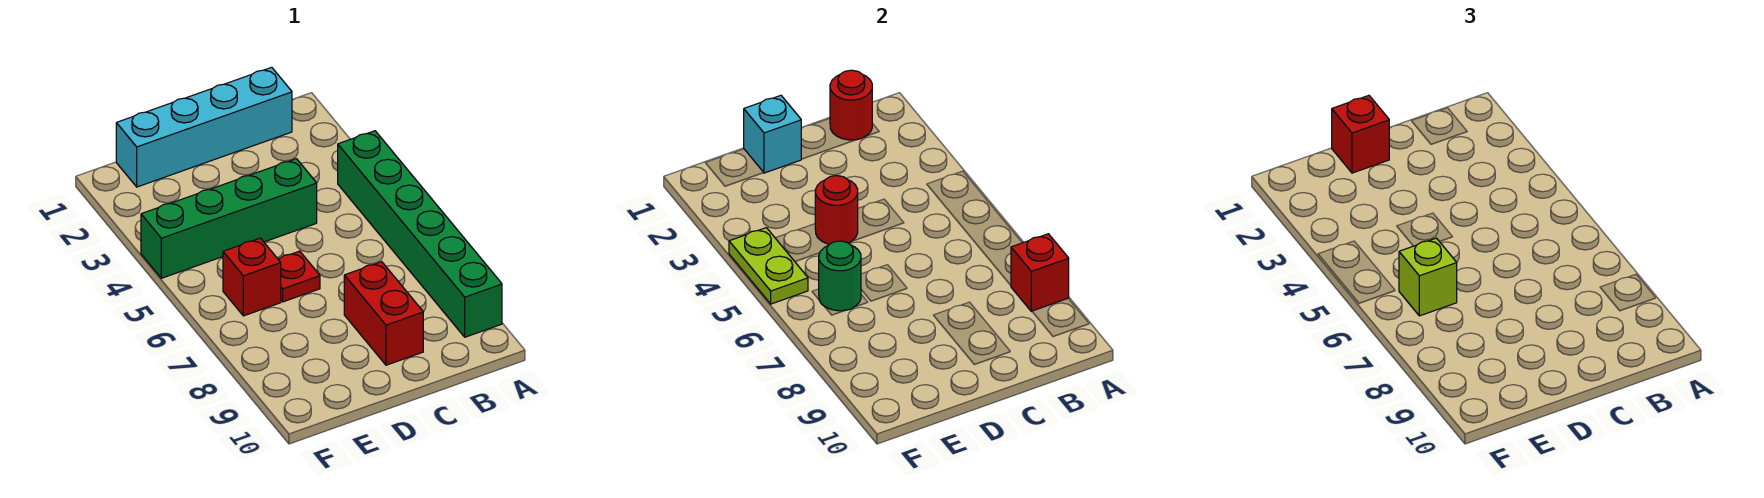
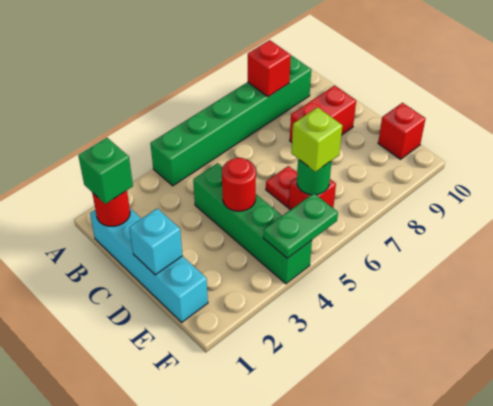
none -> green 1x1 brick [78,138,133,204]
red 1x1 brick [1332,95,1389,173] -> red 1x1 brick moved to [378,103,426,159]
lime 1x2 plate [729,228,808,304] -> green 1x2 plate [263,193,338,258]

